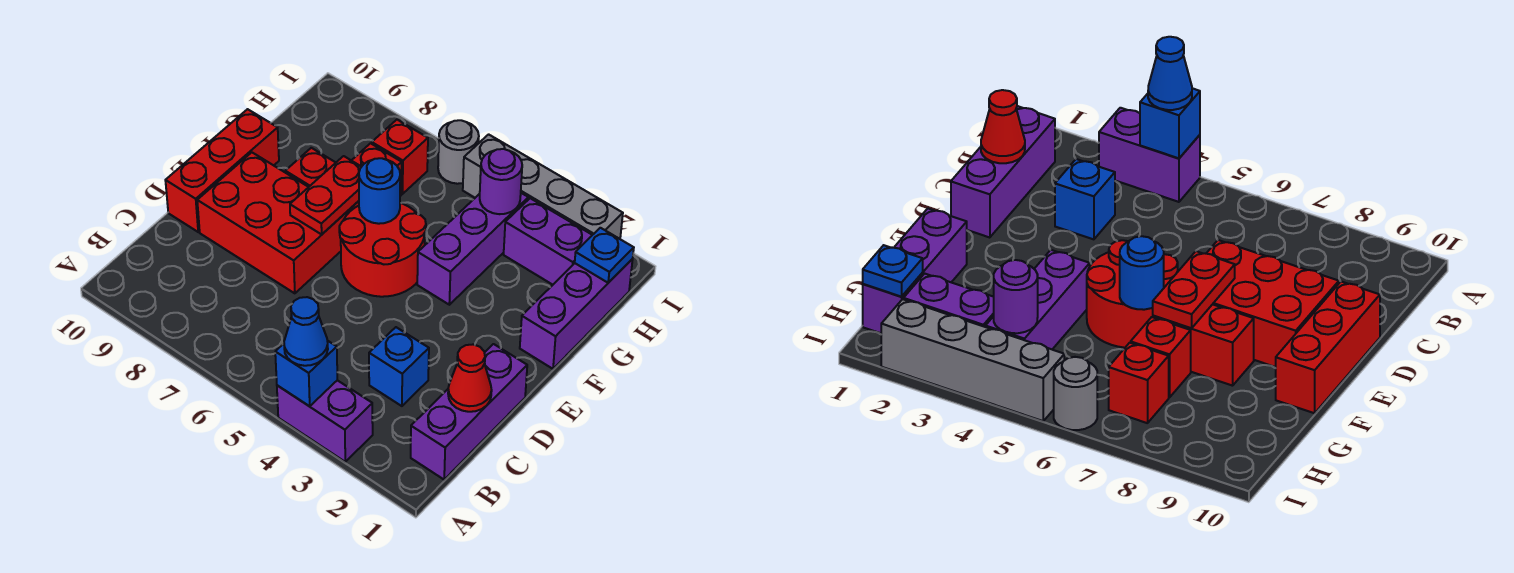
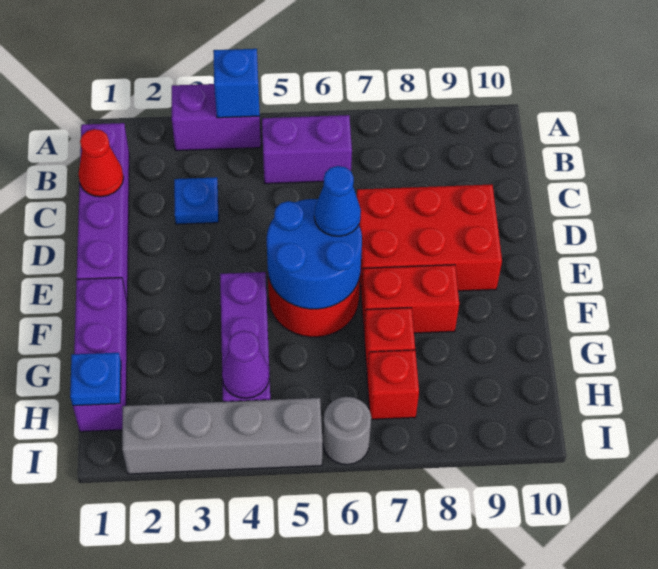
blue 1x1 cone [284,297,328,366] -> blue 1x1 cone moved to [314,166,361,236]
purple 1x3 brick [411,344,527,480] -> purple 1x4 brick [77,123,129,304]
blue 1x1 brick [369,327,429,406] -> blue 1x1 plate [174,177,219,224]
red 1x3 brick [165,109,279,232] -> none
red 1x2 plate [290,156,361,234] -> none
blue 1x1 round brick [359,158,400,224] -> blue 2x2 round brick [267,199,362,309]
purple 1x2 brick [504,198,592,285] -> purple 1x2 brick moved to [262,115,352,184]
purple 1x1 round brick [480,149,522,214] -> purple 1x1 cone [222,331,269,398]

